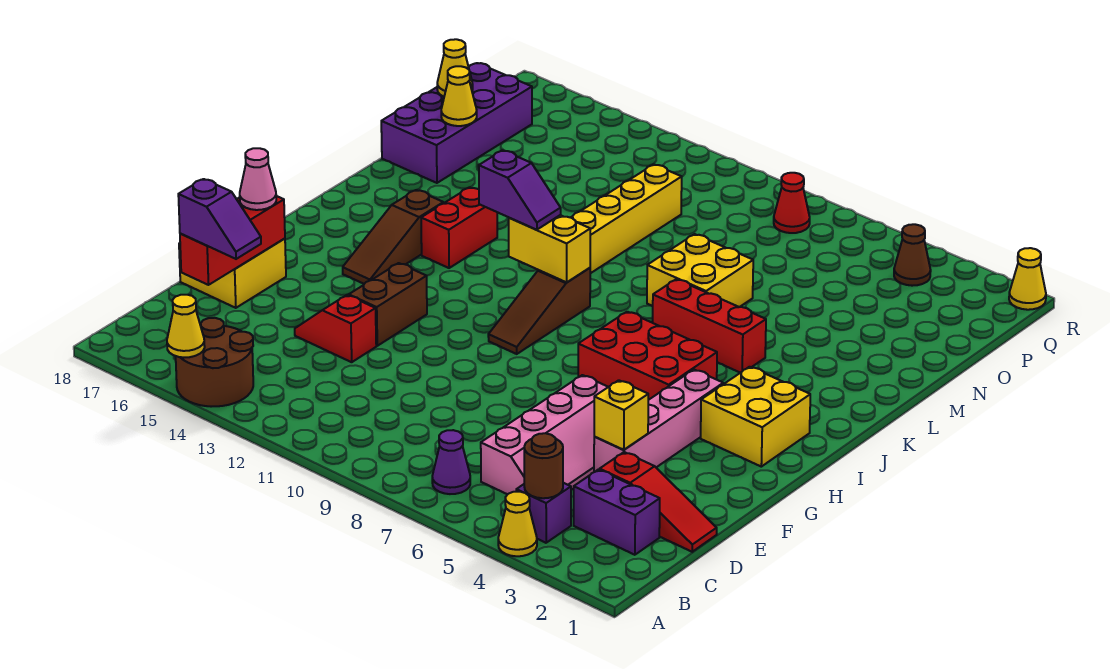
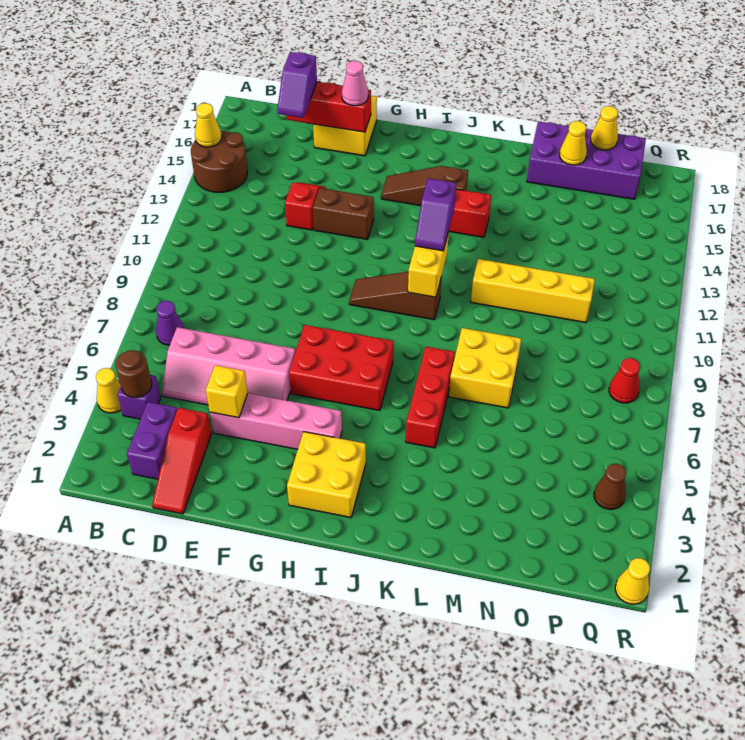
red 2x3 brick [578,312,717,400] -> red 2x3 brick turned to [289,325,393,411]

